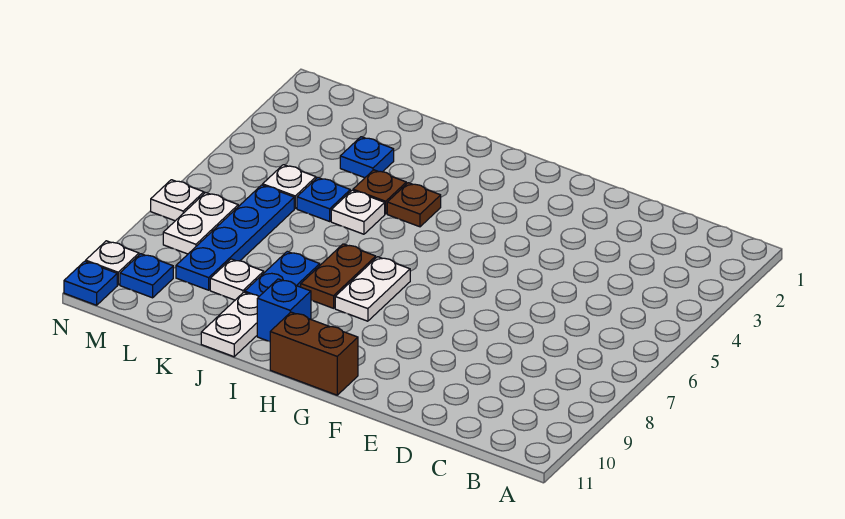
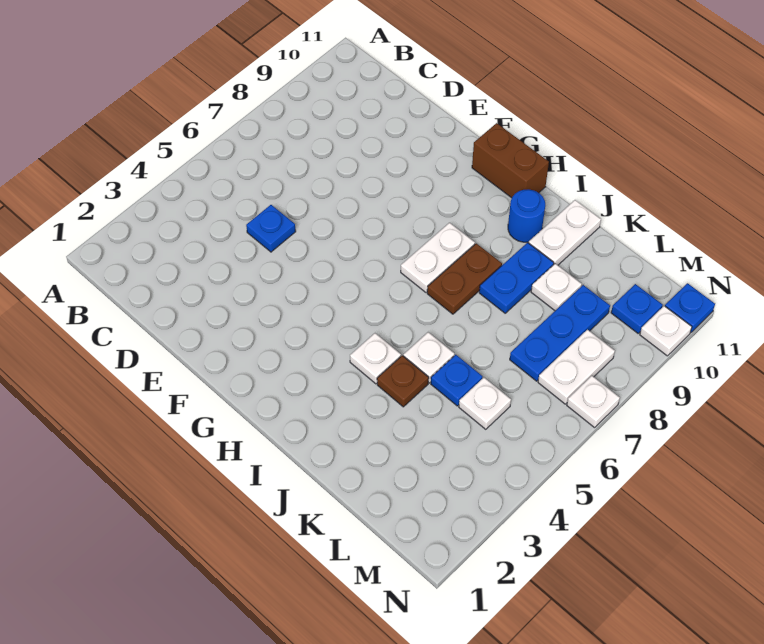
brown 1x1 plate [387,183,441,227] -> white 1x1 plate [350,333,401,384]
blue 1x1 brick [257,279,311,342] -> blue 1x1 round brick [508,189,545,242]
blue 1x1 plate [340,137,394,178] -> blue 1x1 plate moved to [246,205,296,252]
blue 1x4 plate [176,185,294,290] -> blue 1x3 plate [510,285,610,381]

